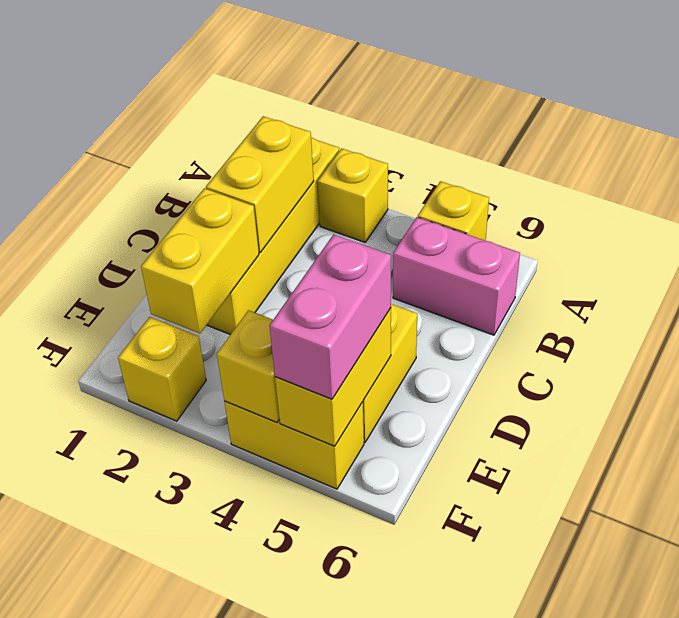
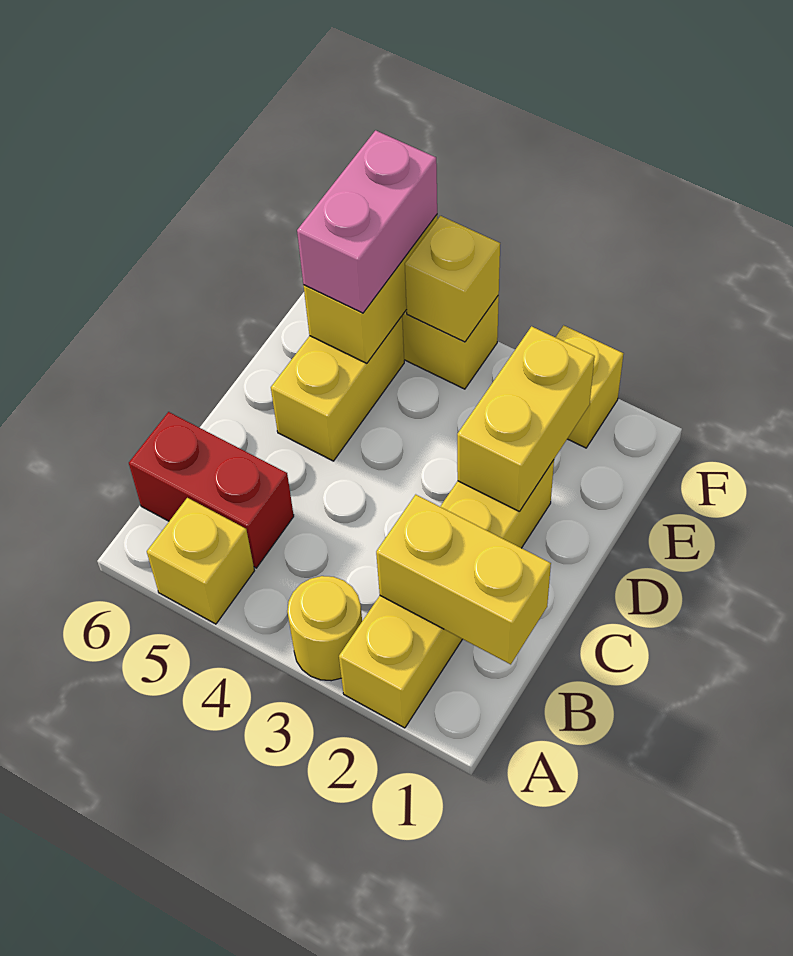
yellow 1x1 brick [317,148,388,242] -> yellow 1x1 round brick [287,576,362,681]
yellow 1x2 brick [206,116,314,253] -> yellow 1x2 brick turned to [376,495,551,664]
pink 1x2 brick [393,217,520,335] -> red 1x2 brick [129,412,294,568]

